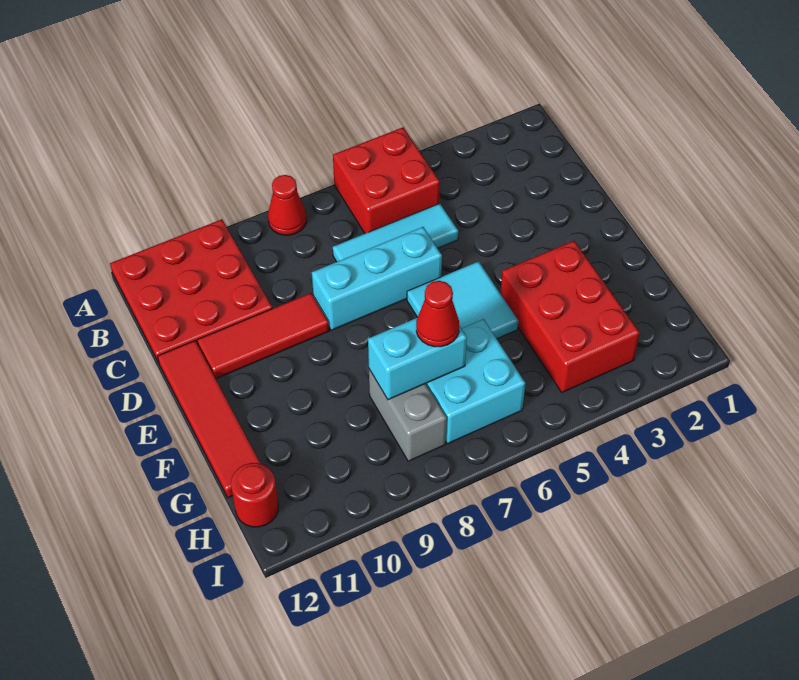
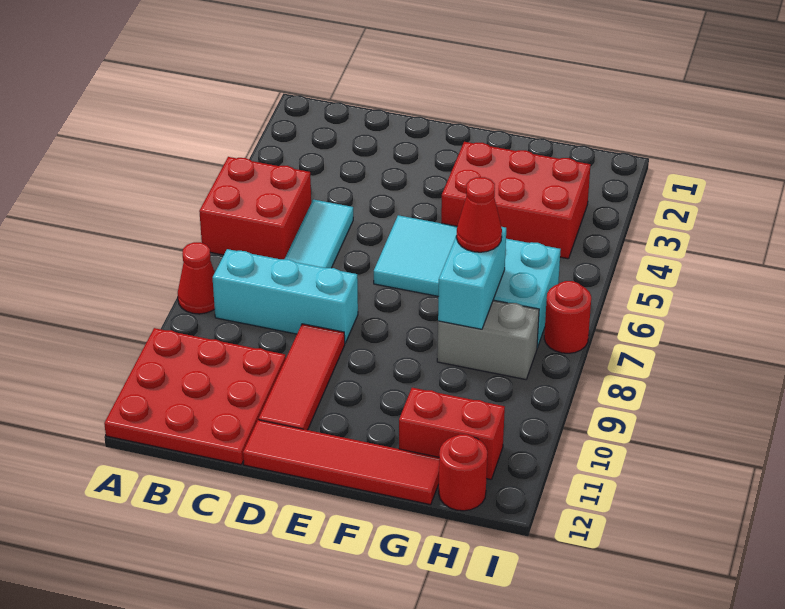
cyan 1x3 brick [312,227,442,330] -> cyan 1x3 brick turned to [213,249,358,343]
none -> red 1x2 brick [399,388,505,479]
none -> red 1x1 round brick [544,281,591,353]

